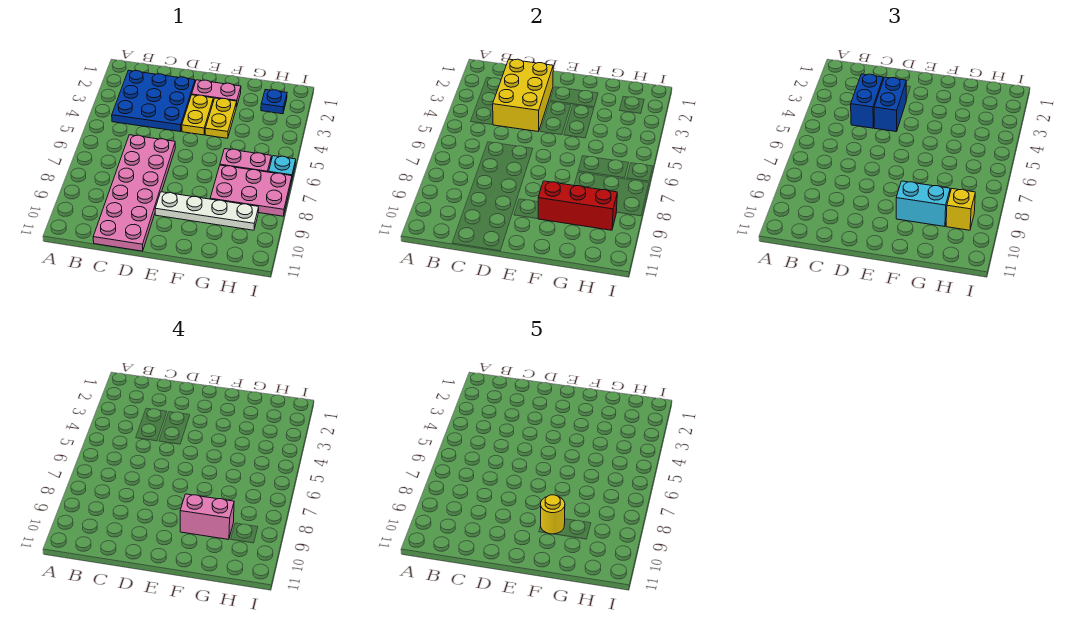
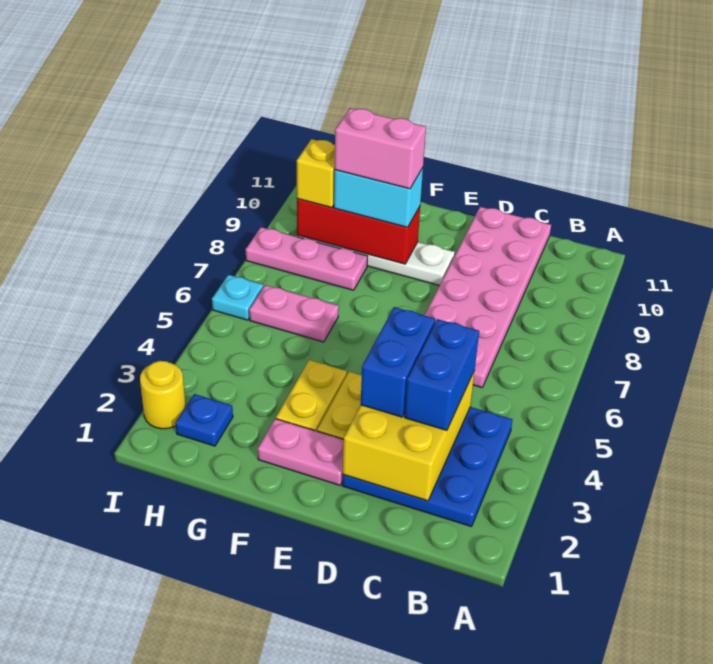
yellow 1x1 round brick [541,495,565,534] -> yellow 1x1 round brick moved to [140,361,186,429]
pink 2x3 plate [210,165,292,216] -> pink 1x3 plate [246,227,368,290]

